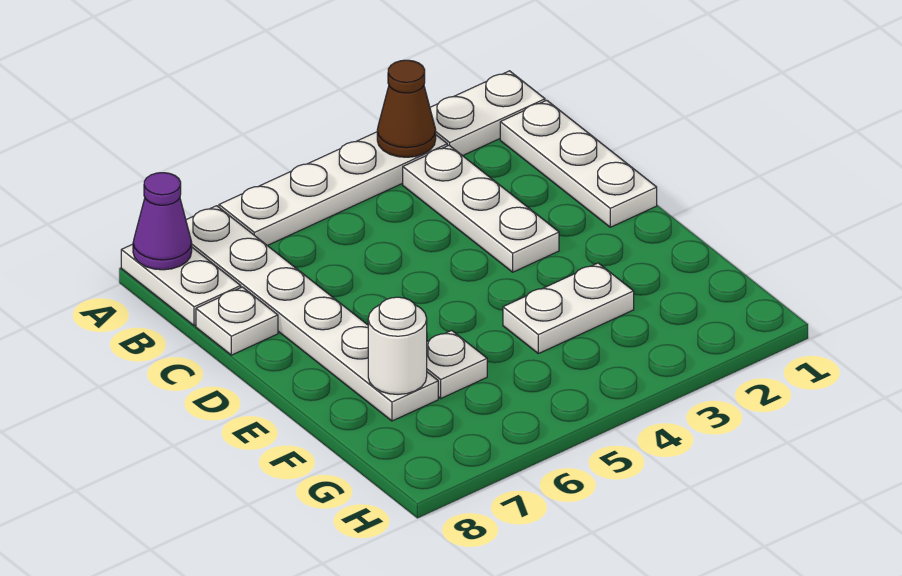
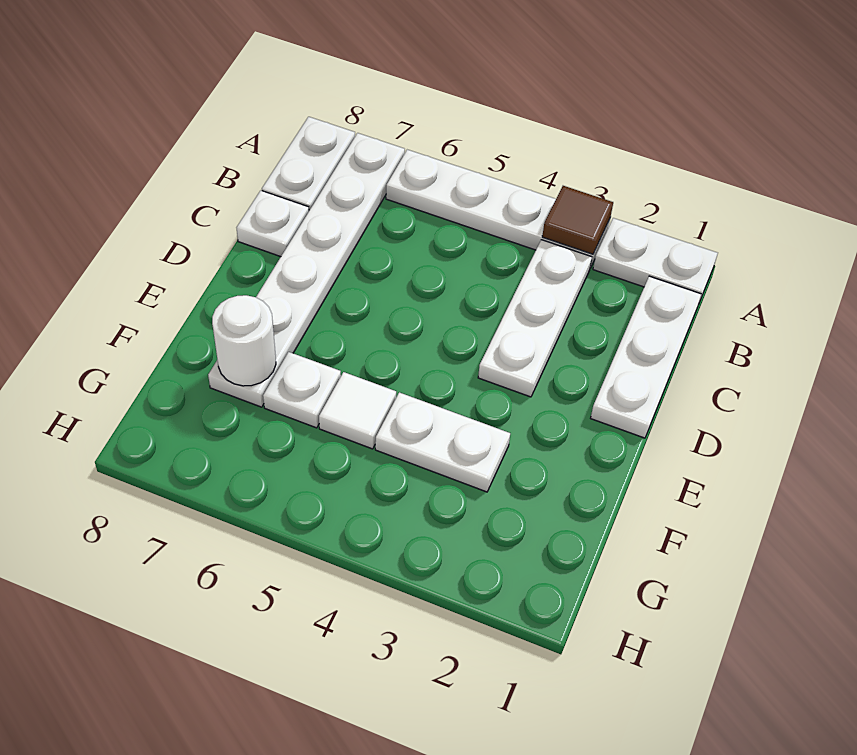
brown 1x1 cone [377,60,436,157] -> brown 1x1 tile [542,186,613,254]
purple 1x1 cone [133,173,192,270] -> none
none -> white 1x1 tile [319,372,396,449]

